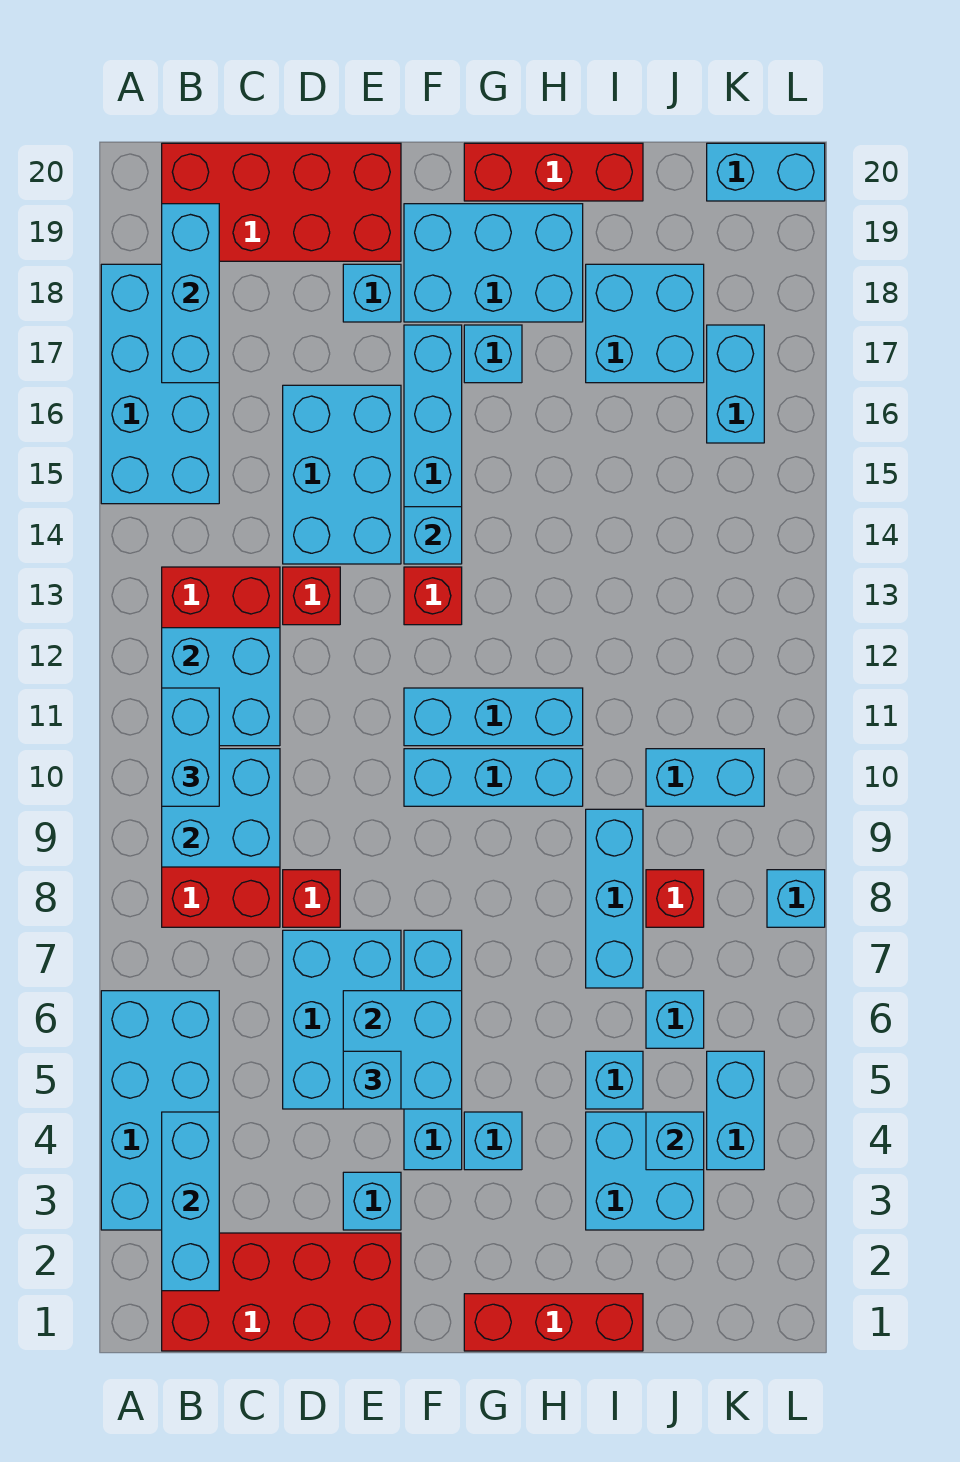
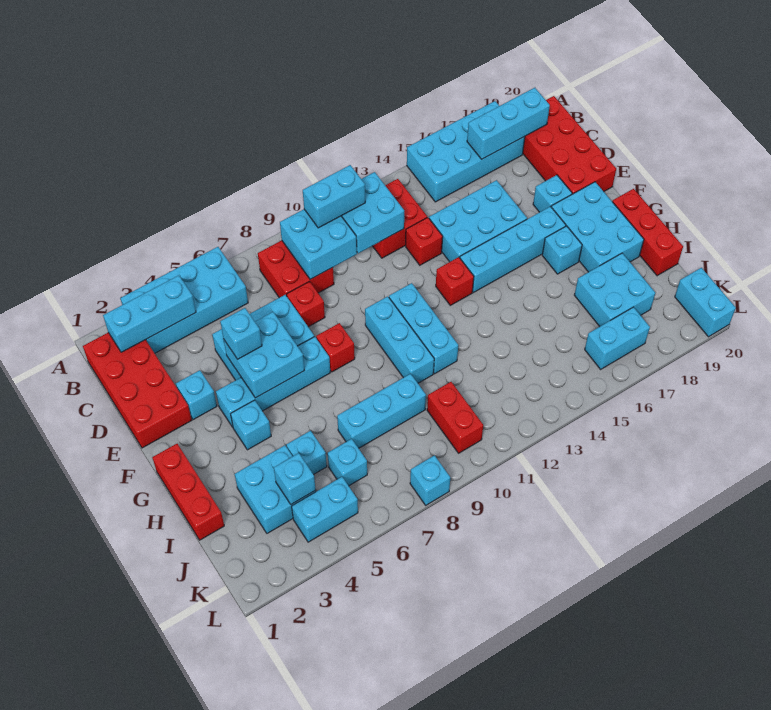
cyan 1x1 brick [404,507,462,564] -> none
red 1x1 brick [646,870,704,927] -> red 1x1 brick moved to [316,323,355,372]
cyan 1x2 brick [646,749,764,806] -> red 1x2 brick [427,382,483,453]

